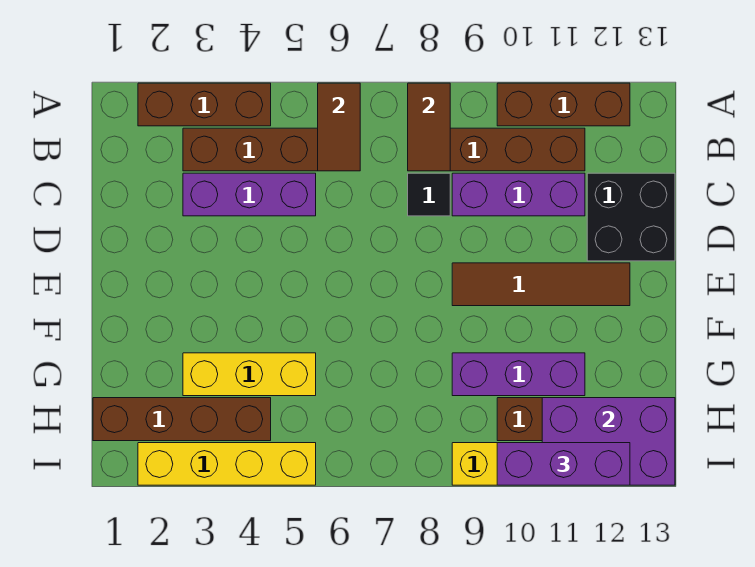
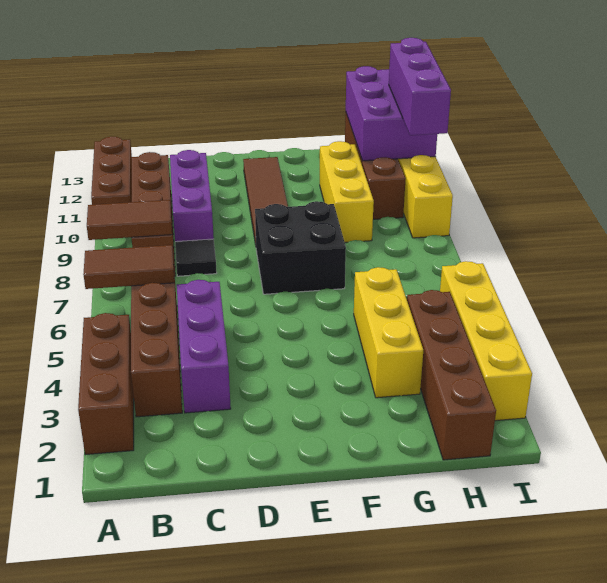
black 2x2 brick [587,173,675,261] -> black 2x2 brick moved to [255,201,346,294]
purple 1x3 brick [452,353,585,396] -> yellow 1x3 brick [320,141,374,242]

